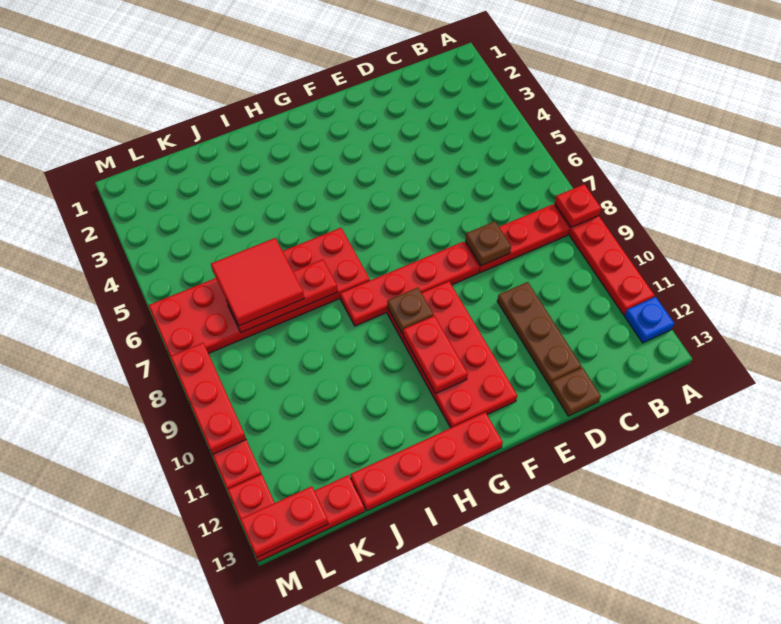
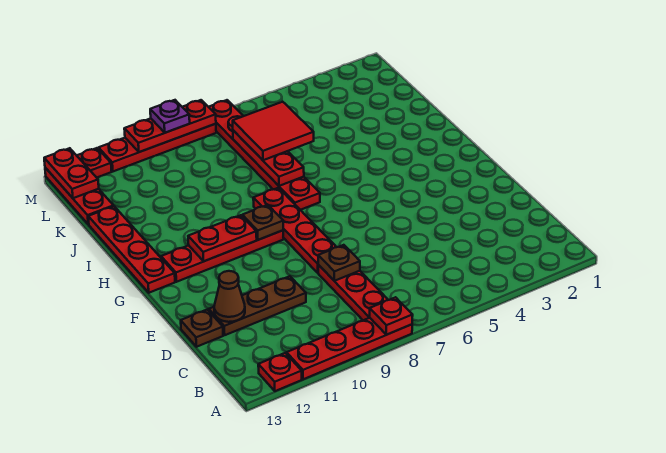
blue 1x1 plate [624,297,674,343] -> red 1x1 plate [258,353,302,391]
none -> brown 1x1 cone [214,271,245,322]
red 2x4 plate [387,281,517,428] -> red 1x4 plate [161,230,284,282]
red 2x6 plate [148,228,370,356] -> red 1x6 plate [209,100,320,210]
none -> purple 1x1 plate [150,100,190,133]

